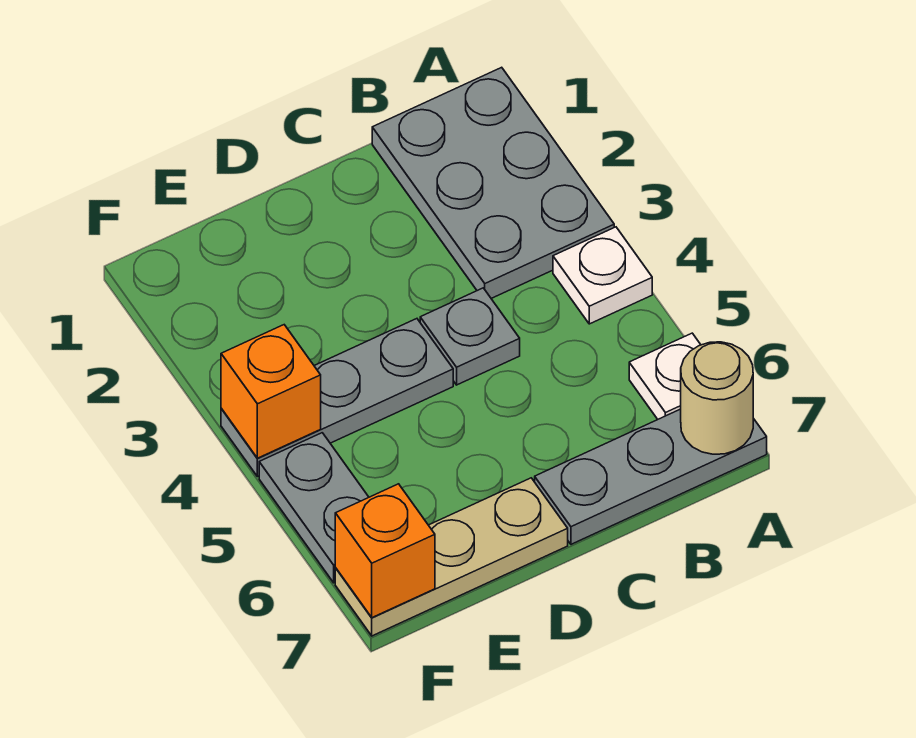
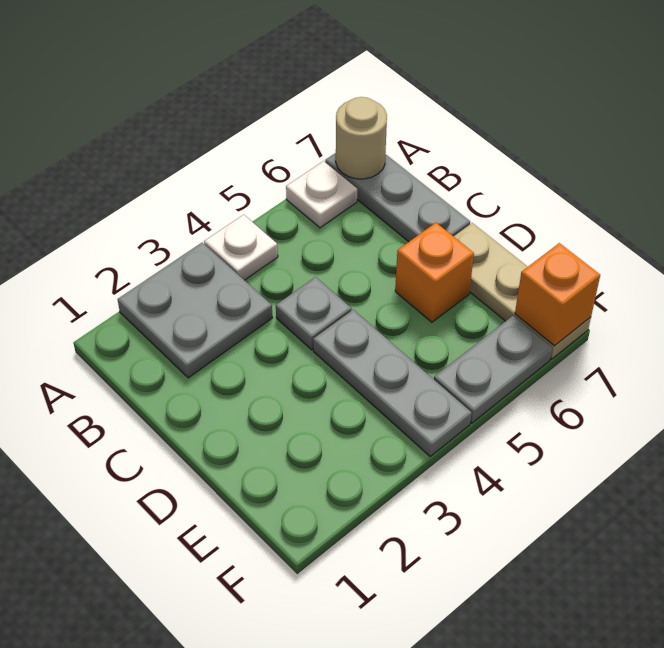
grey 2x3 plate [372,67,614,298] -> grey 2x2 plate [118,243,273,378]
orange 1x1 brick [221,325,321,458] -> orange 1x1 brick moved to [395,223,474,322]

